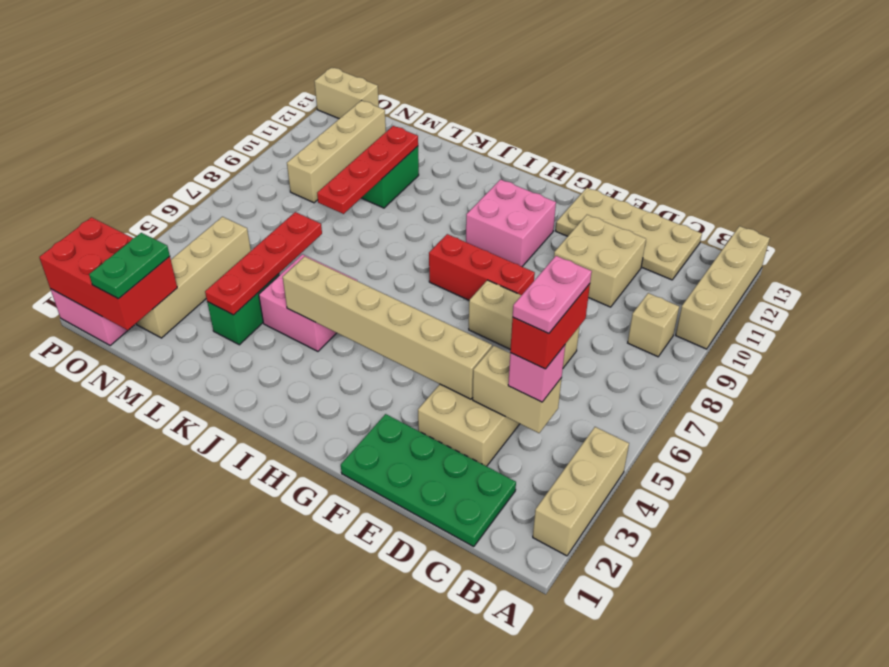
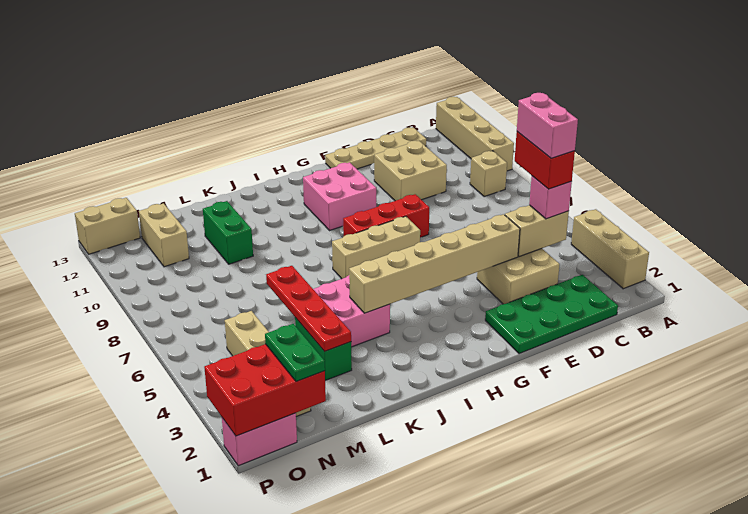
pink 1x2 plate [513,256,592,334] -> pink 1x2 brick [517,93,578,158]
tan 2x4 plate [555,188,702,280] -> tan 1x4 plate [325,128,426,169]
tan 1x3 brick [469,280,580,368] -> tan 1x3 brick moved to [332,216,420,279]
red 1x4 plate [317,126,418,214] -> none
tan 1x4 brick [287,101,386,203] -> tan 1x2 brick [139,203,189,267]

